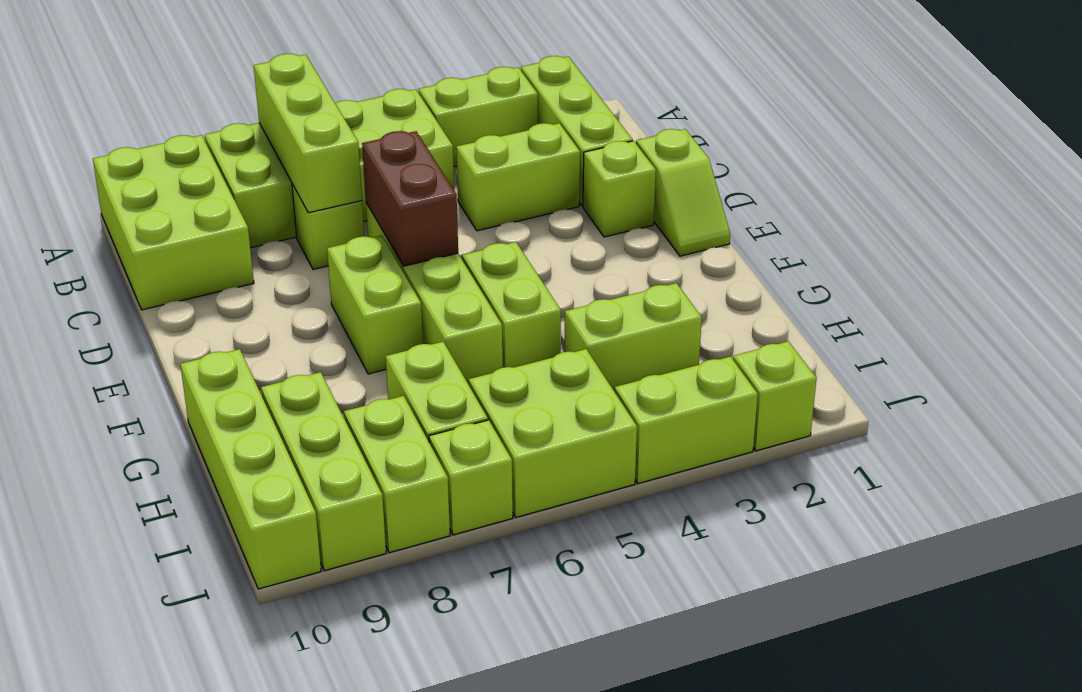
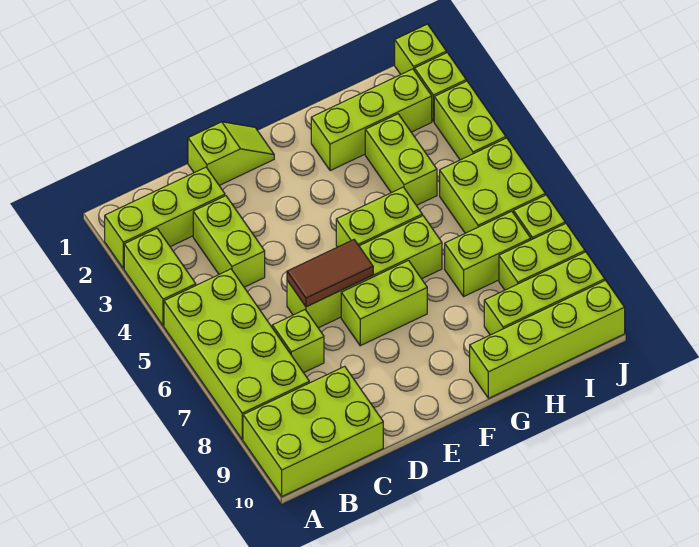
lime 1x3 brick [254,54,362,213] -> lime 1x3 brick moved to [311,69,432,171]
lime 1x1 brick [583,141,656,237] -> lime 1x1 brick moved to [395,24,446,74]
brown 1x2 brick [362,131,458,266] -> brown 1x2 tile [287,240,373,307]

